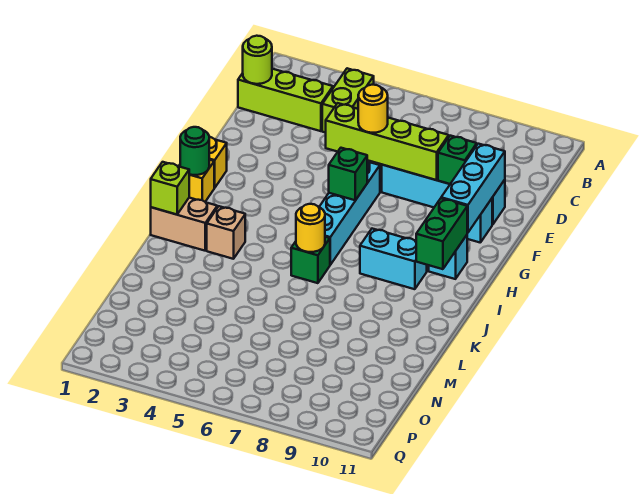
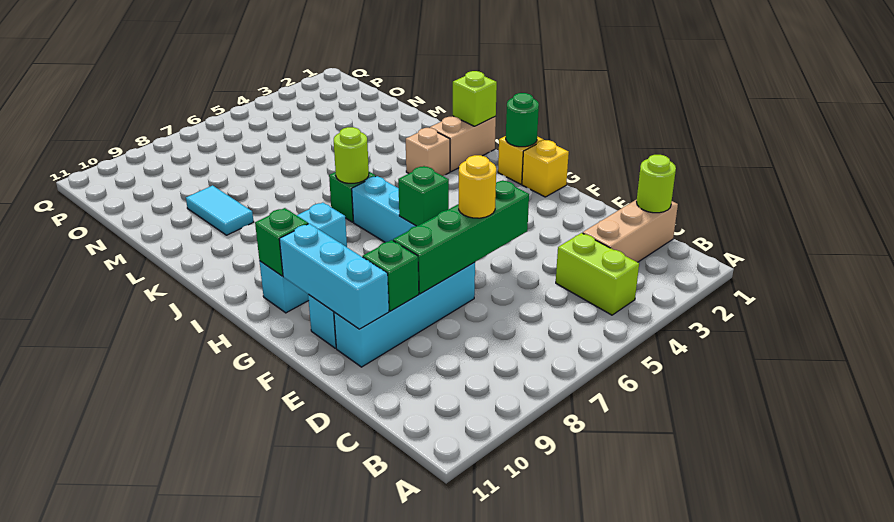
lime 1x3 brick [238,69,333,131] -> tan 1x3 brick [583,199,678,262]
lime 1x4 brick [326,103,449,180] -> green 1x4 brick [393,180,529,294]
green 1x2 brick [416,198,467,269] -> green 1x1 brick [255,208,308,276]
yellow 1x1 round brick [296,204,325,252] -> lime 1x1 round brick [334,127,369,183]
none -> cyan 1x2 tile [186,185,254,235]

